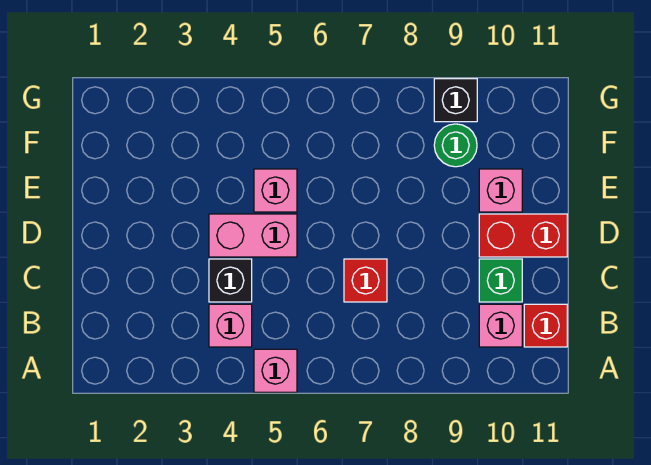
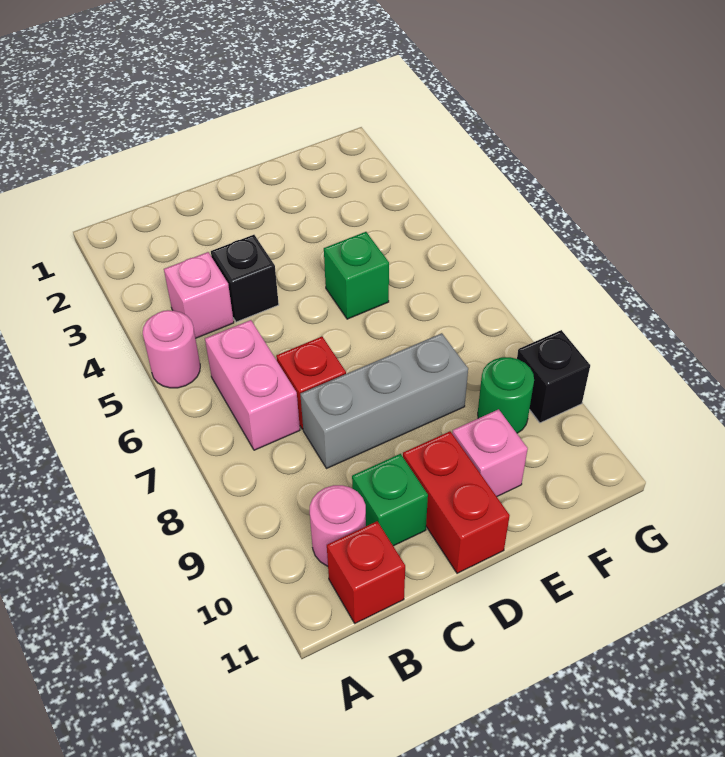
pink 1x1 brick [254,349,297,392] -> pink 1x1 round brick [143,310,200,388]
pink 1x1 brick [479,304,522,347] -> pink 1x1 round brick [310,485,366,566]
none -> grey 1x3 brick [300,333,468,469]
pink 1x2 brick [209,214,297,257] -> pink 1x2 brick moved to [205,320,300,450]
pink 1x1 brick [254,169,297,212] -> green 1x1 brick [324,232,389,319]

